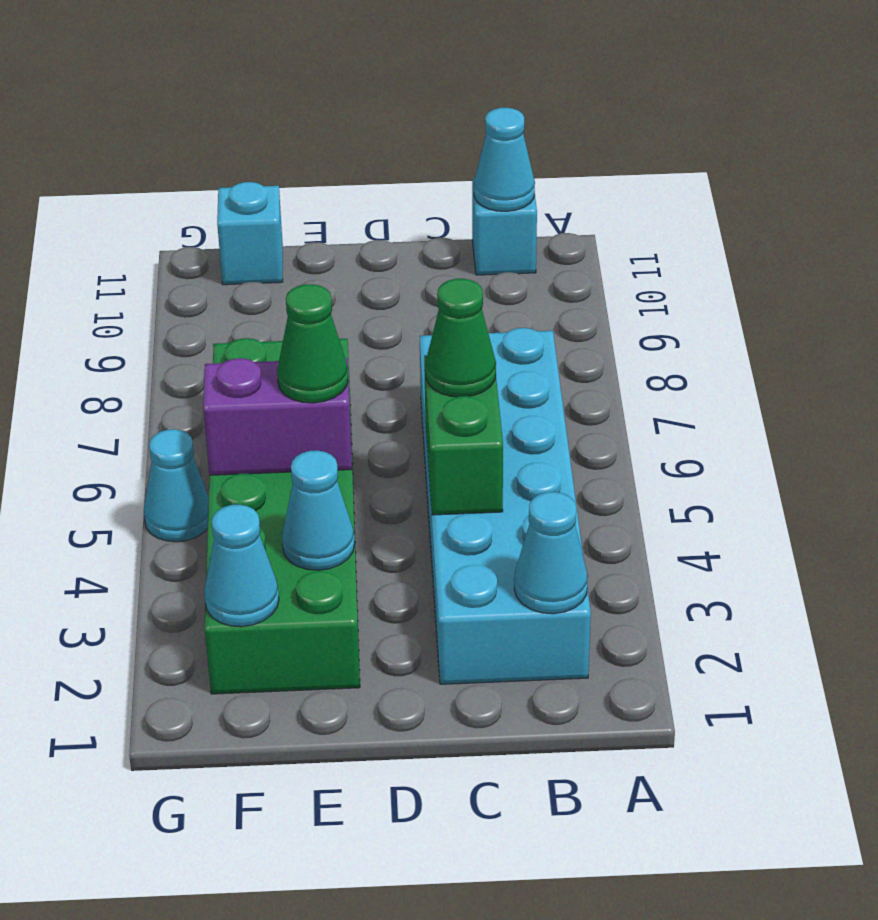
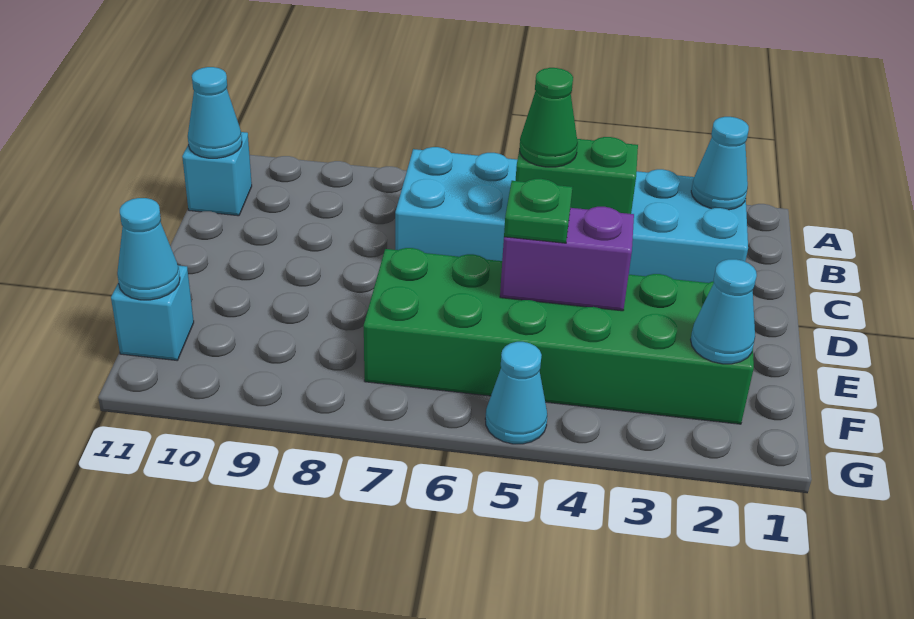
cyan 1x1 cone [282,451,355,570] -> cyan 1x1 cone moved to [117,198,180,300]
purple 1x2 brick [203,358,352,475] -> purple 1x2 brick turned to [500,207,634,311]
green 1x1 cone [277,284,348,403] -> green 1x1 plate [504,179,572,243]

